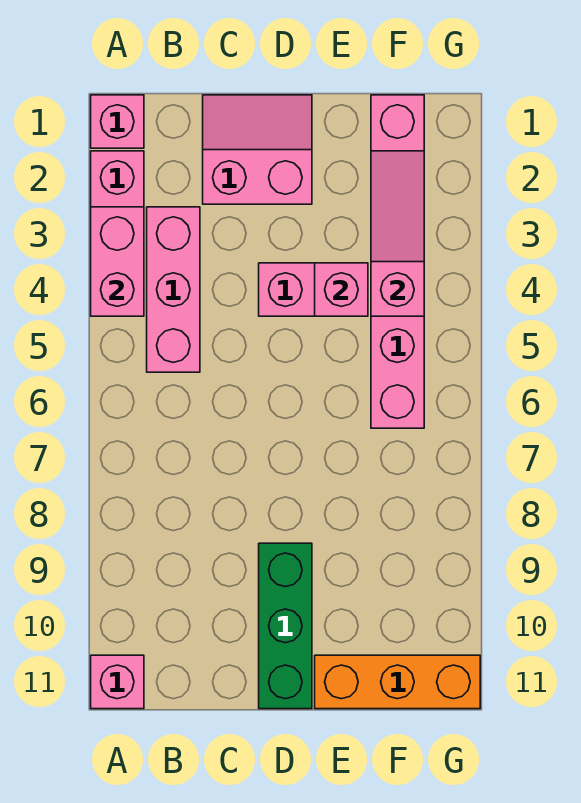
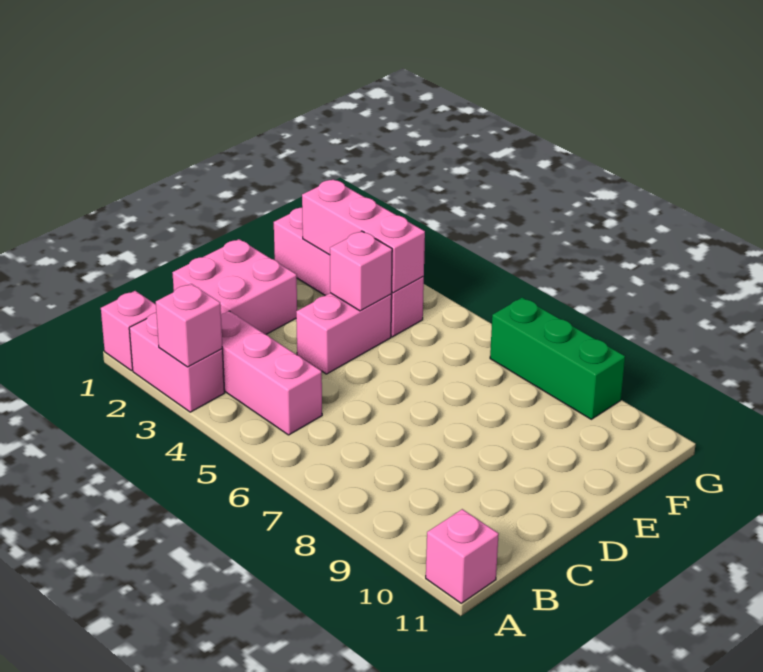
pink 1x2 brick [91,207,144,316] -> pink 1x1 brick [156,284,223,367]
pink 2x2 slope [203,95,312,204] -> pink 2x2 brick [172,239,297,335]
green 1x3 brick [259,543,312,709] -> green 1x3 brick moved to [490,298,625,419]
orange 1x3 brick [315,655,480,709] -> none
pink 1x6 brick [371,95,424,428] -> pink 1x4 brick [274,208,424,337]
pink 1x3 slope [371,151,424,316] -> pink 1x3 brick [302,179,425,293]

